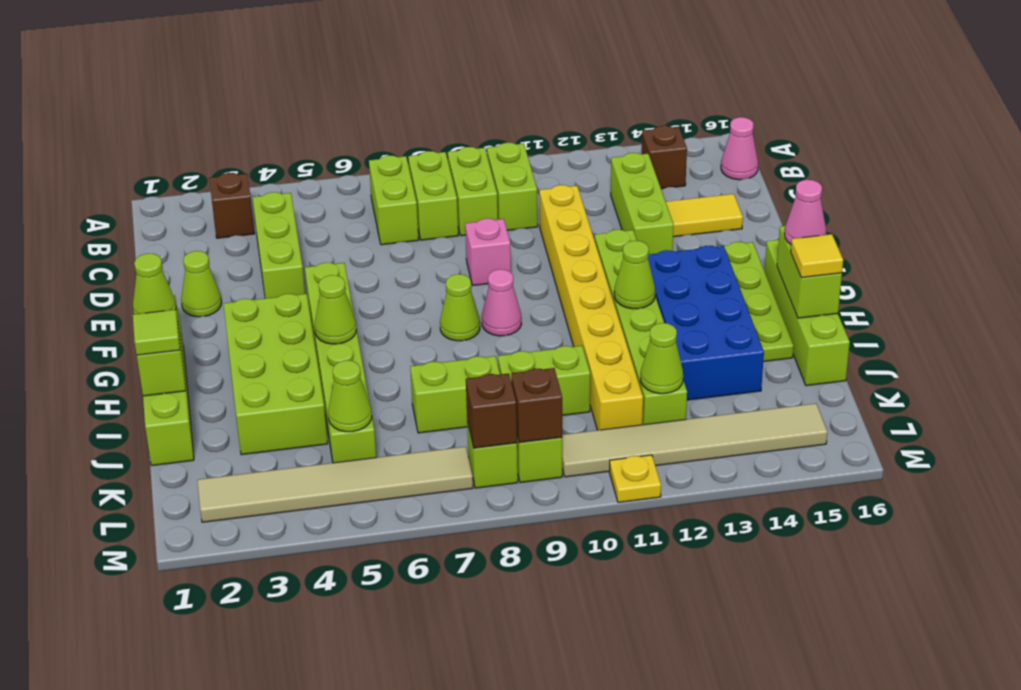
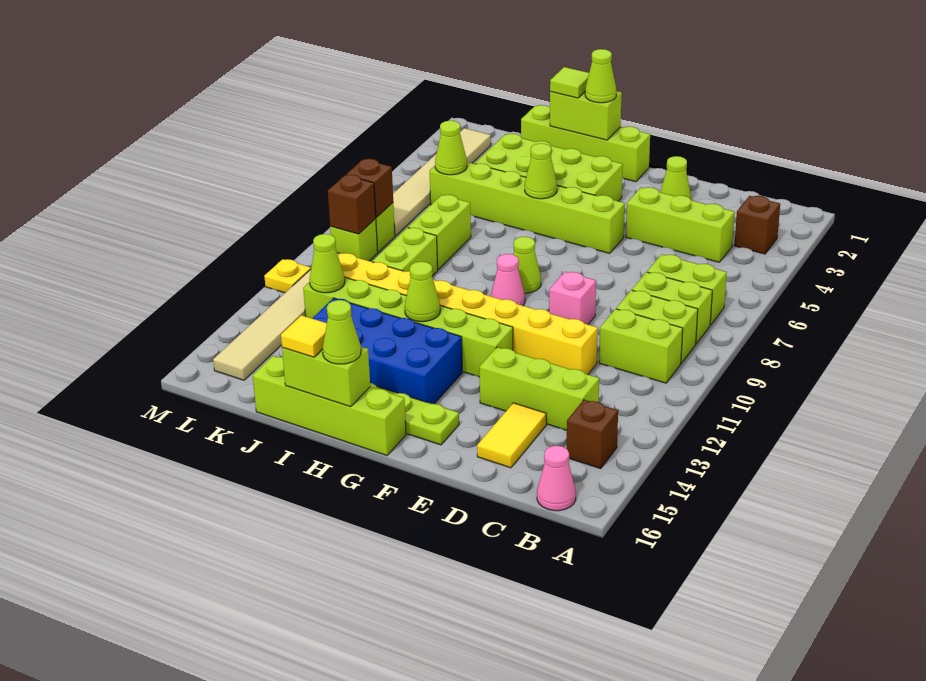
pink 1x1 cone [784,180,826,244] -> lime 1x1 cone [323,300,361,364]

